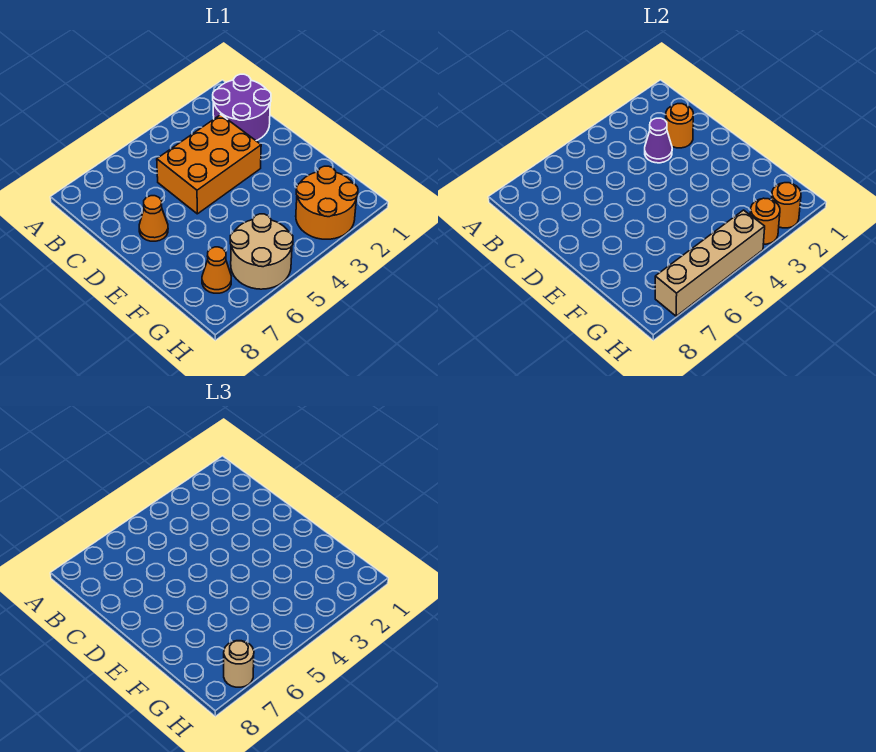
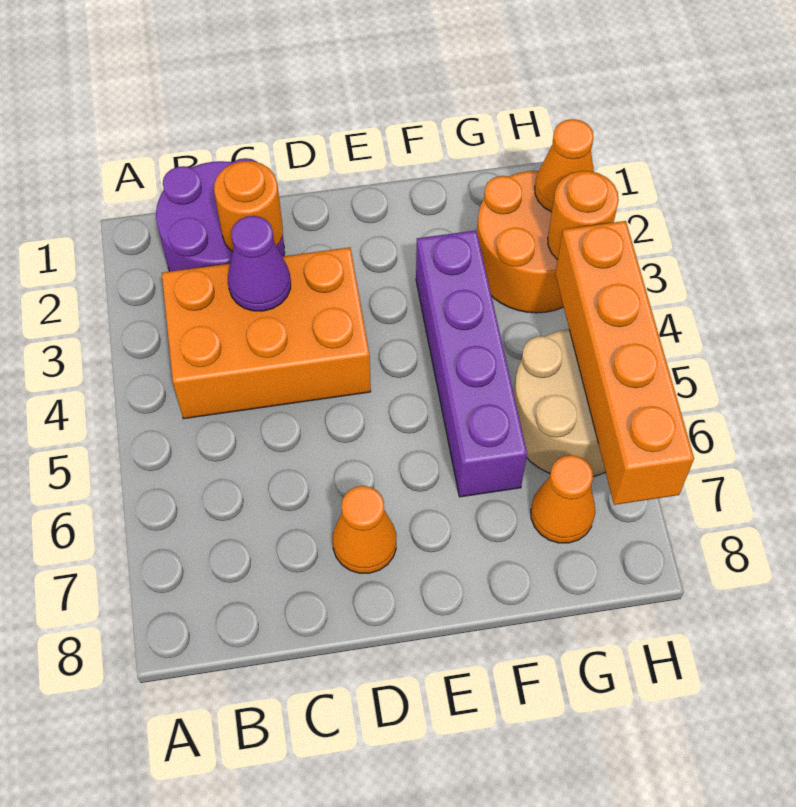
orange 2x3 brick [157,115,261,214] -> orange 2x3 brick turned to [162,247,371,419]
none -> purple 1x4 brick [416,230,527,497]
orange 1x1 round brick [771,183,801,228] -> orange 1x1 cone [535,119,594,212]
tan 1x4 brick [655,210,765,316] -> orange 1x4 brick [555,221,694,505]
tan 1x1 round brick [224,641,254,687] -> none

